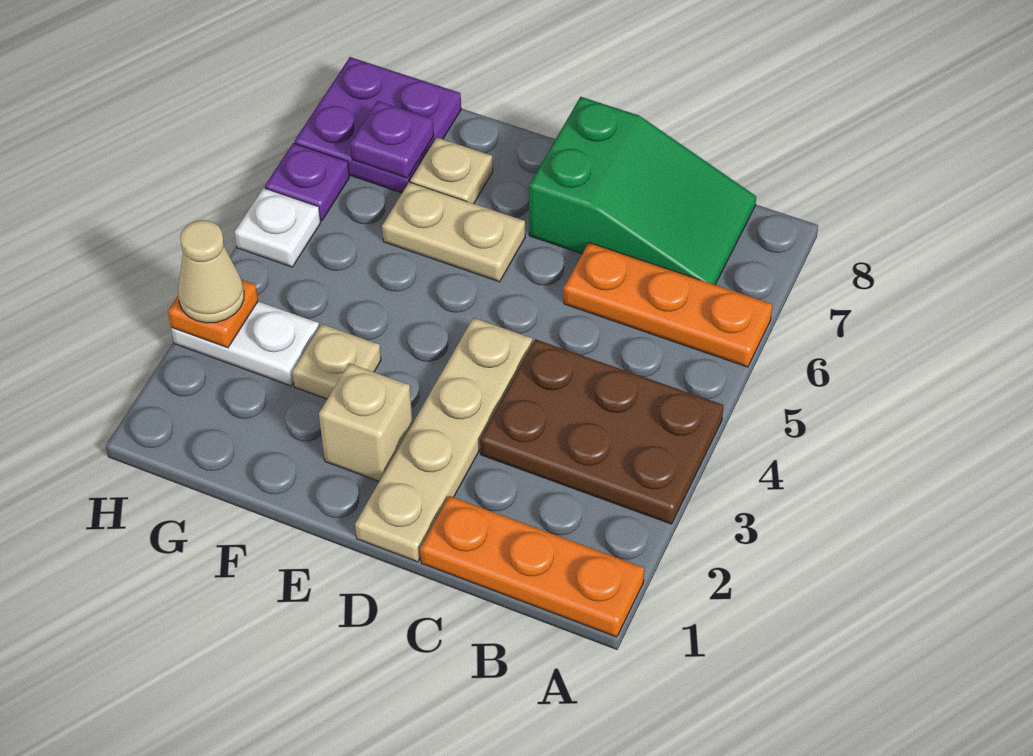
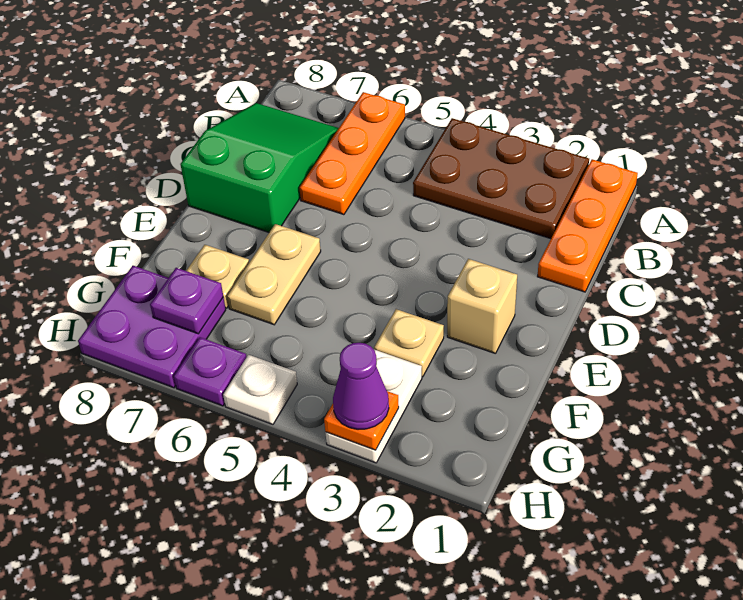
brown 2x3 plate [480,339,723,524] -> brown 2x3 plate turned to [413,118,589,239]
tan 1x4 plate [355,318,532,562] -> none
tan 1x1 cone [178,220,244,323] -> purple 1x1 cone [333,343,389,430]

